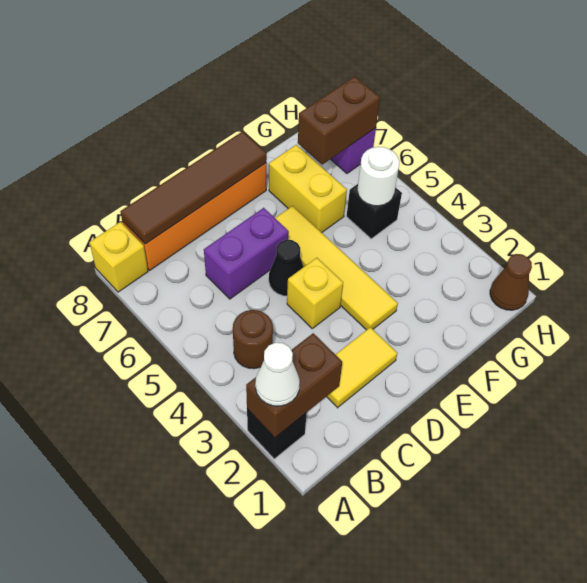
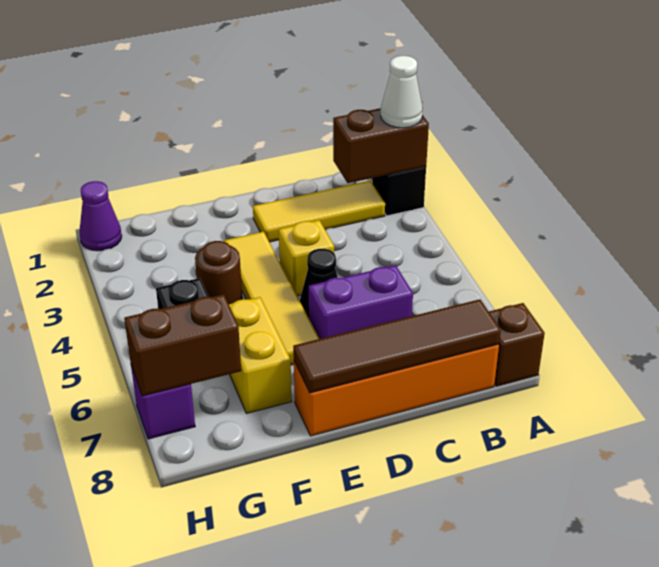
yellow 1x1 brick [90,222,148,292] -> brown 1x1 brick [489,303,545,386]
brown 1x1 round brick [233,310,273,369] -> brown 1x1 round brick moved to [195,241,242,304]
yellow 1x2 tile [326,327,397,408] -> yellow 1x3 tile [253,181,385,242]
white 1x1 round brick [358,147,399,206] -> none
brown 1x1 cone [490,254,532,310] -> purple 1x1 cone [79,181,122,251]

